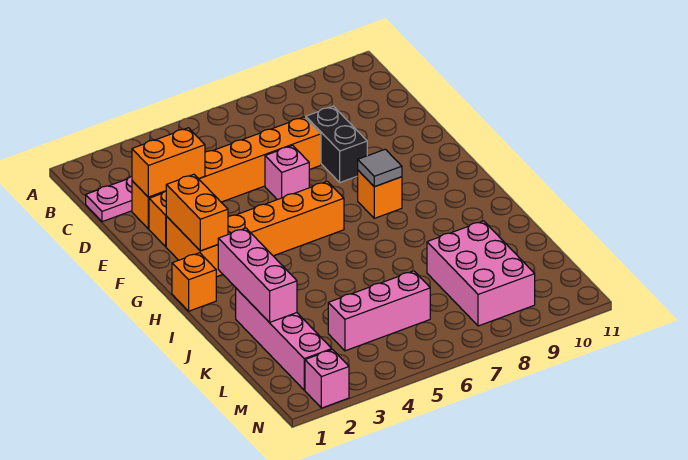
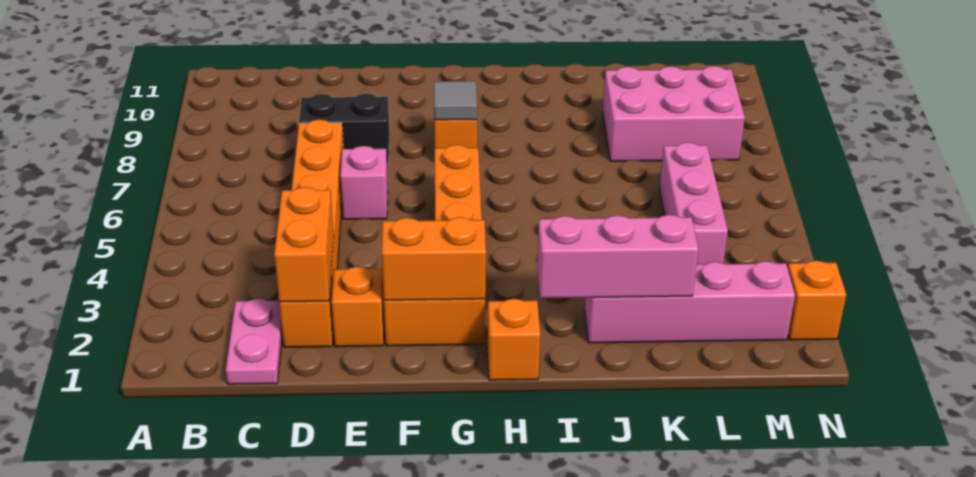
pink 1x1 brick [305,350,349,408] -> orange 1x1 brick [788,261,846,340]

